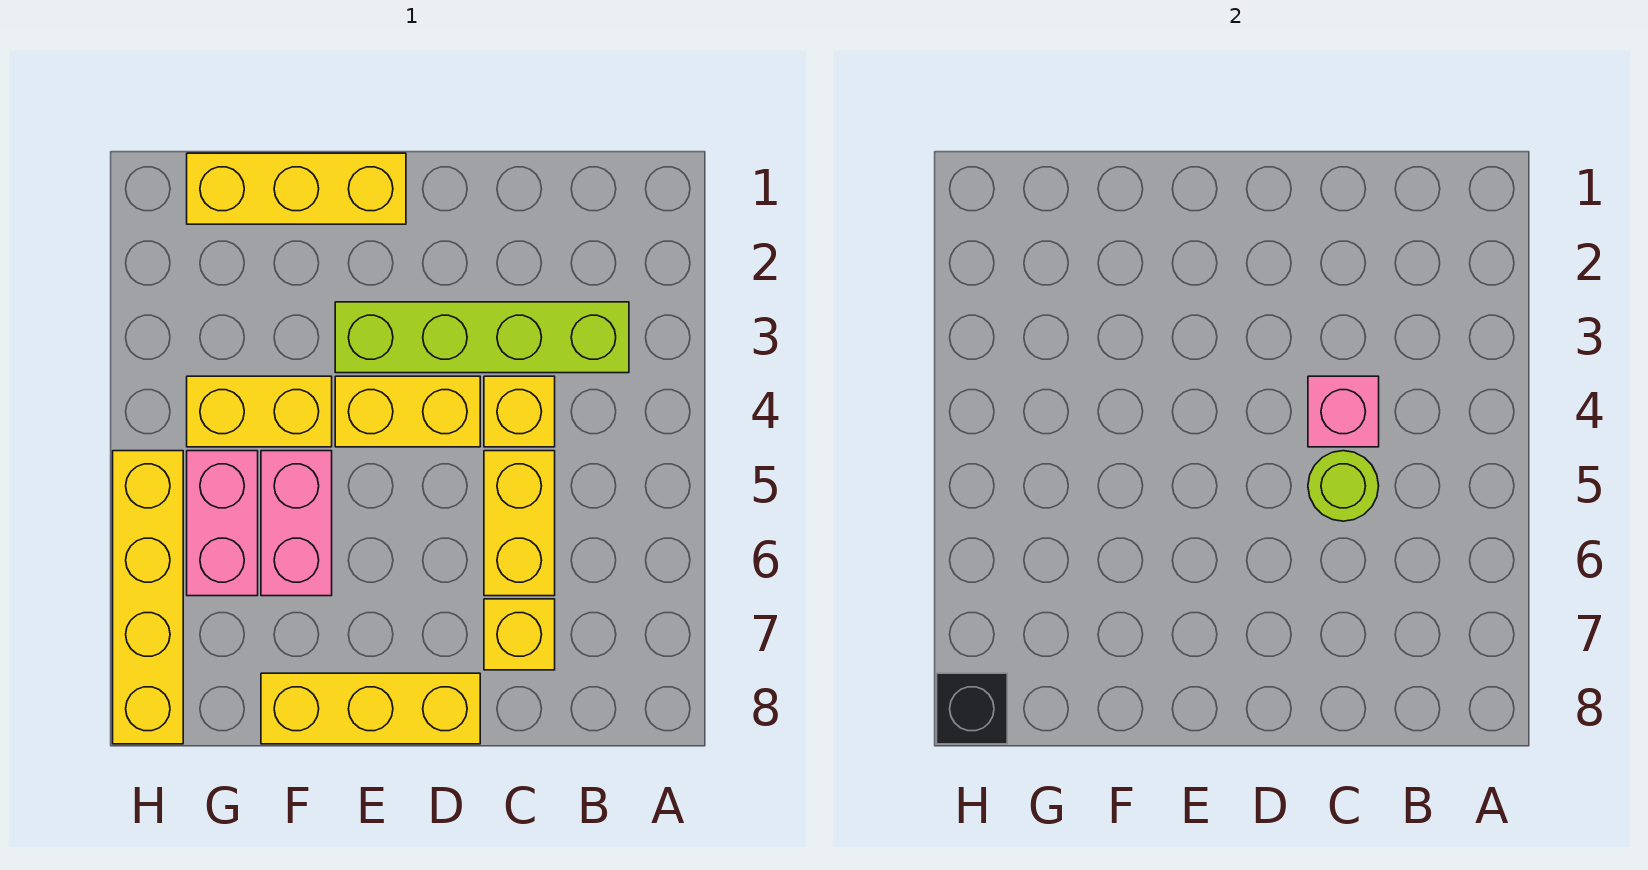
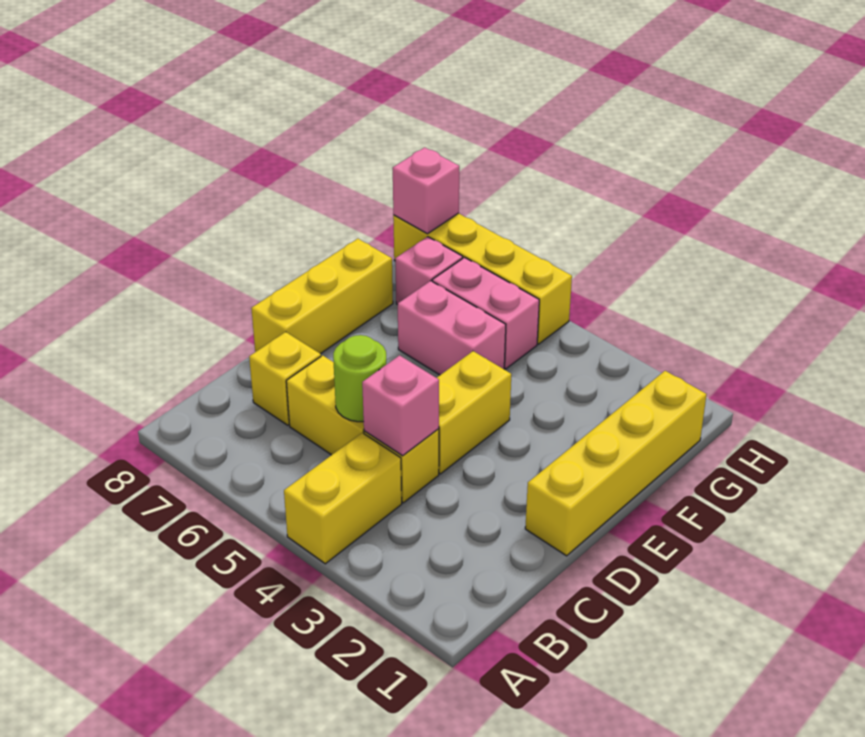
lime 1x4 brick [335,302,629,373] -> none
yellow 1x3 brick [187,153,406,224] -> yellow 1x4 brick [525,371,707,556]
yellow 1x2 brick [187,376,332,447] -> yellow 1x2 brick moved to [284,433,402,564]
none -> pink 1x1 brick [395,237,463,305]
black 1x1 brick [937,673,1007,744] -> pink 1x1 brick [393,147,459,234]

